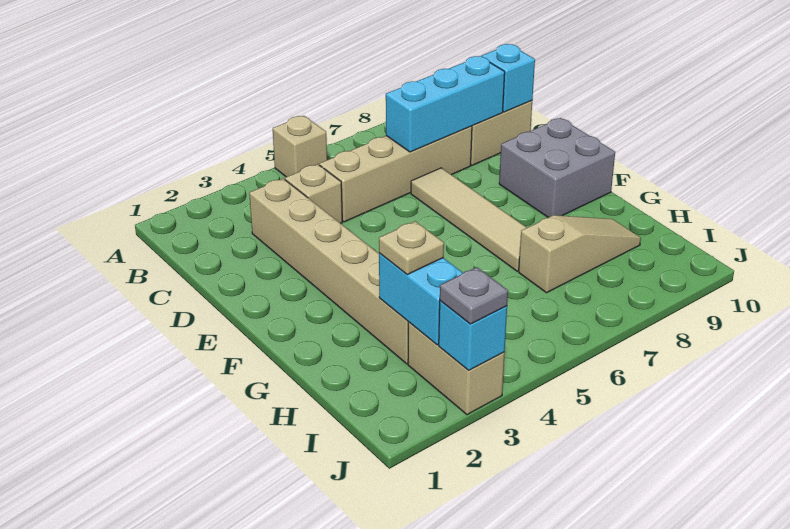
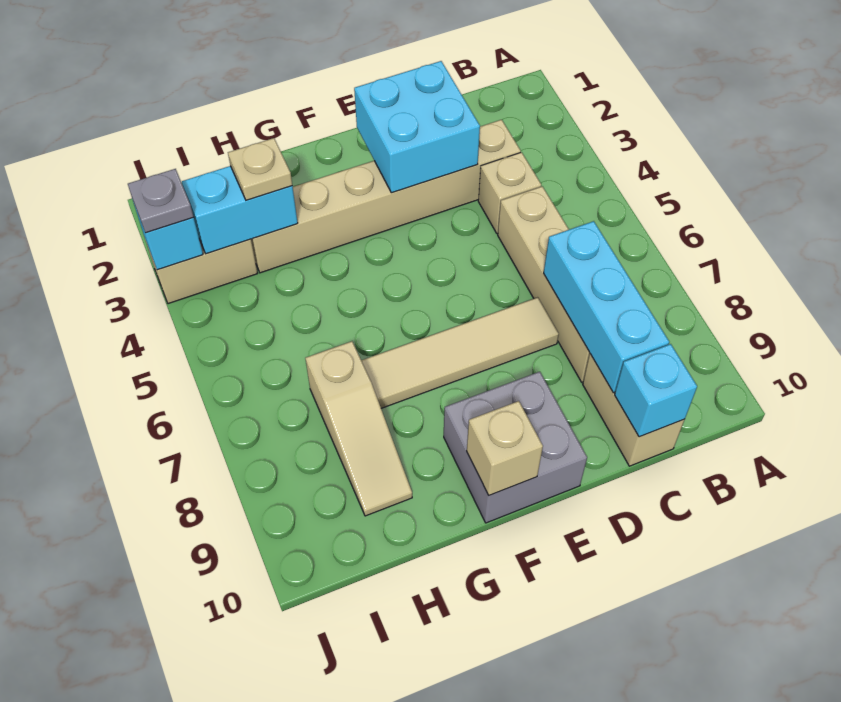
tan 1x1 brick [273,116,327,177] -> tan 1x1 brick moved to [467,401,543,495]
none -> cyan 2x2 brick [354,61,480,193]

